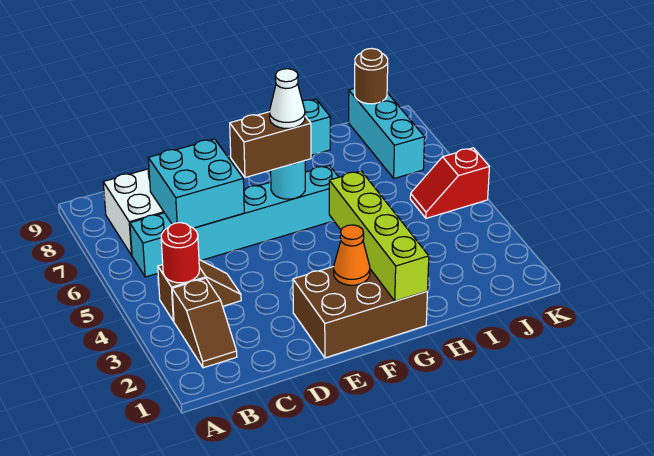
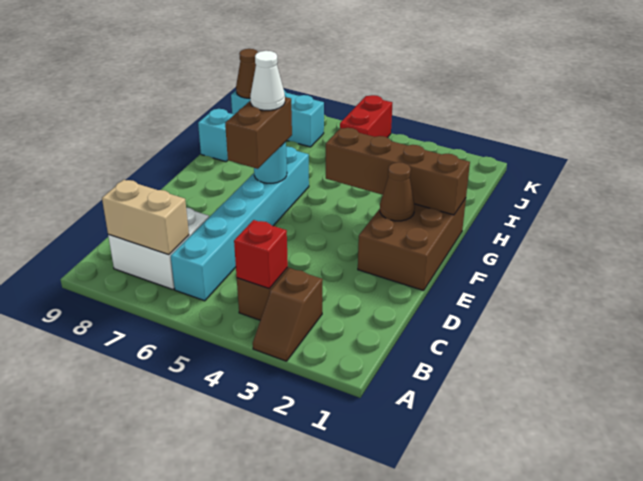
brown 1x2 slope [172,278,237,368] -> brown 1x2 slope turned to [253,268,323,361]
red 1x1 round brick [161,223,199,283] -> red 1x1 brick [234,220,288,289]
none -> tan 1x2 brick [102,180,189,255]
cyan 2x2 brick [148,139,244,228] -> none
orange 1x1 cone [334,225,370,285] -> brown 1x1 cone [380,162,415,221]
lime 1x4 brick [329,171,429,301] -> brown 1x4 brick [326,128,470,215]
red 1x2 slope [410,148,489,218] -> red 1x2 brick [340,95,392,138]
brown 1x1 round brick [355,49,388,104] -> brown 1x1 cone [236,49,258,98]

